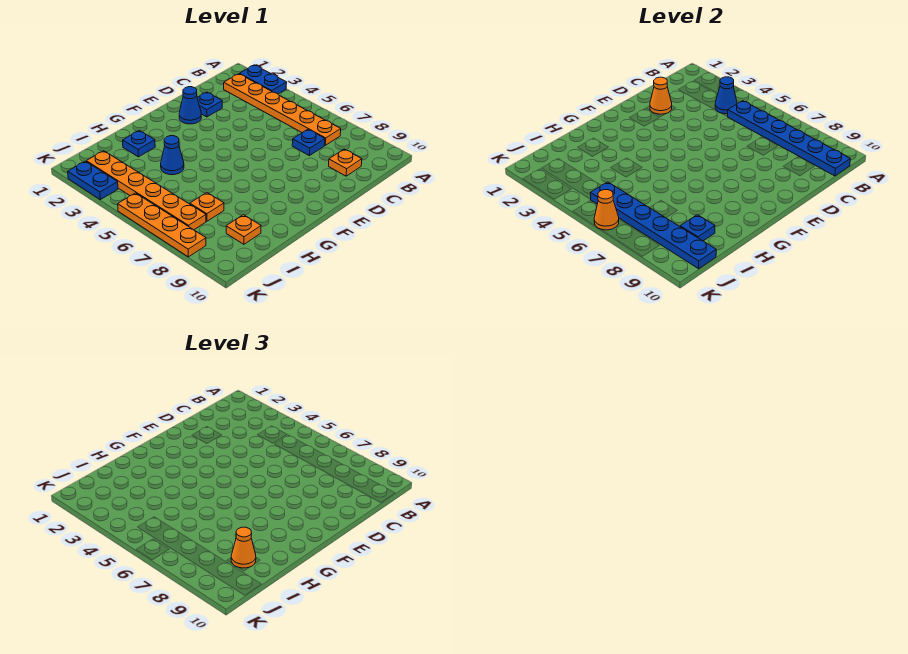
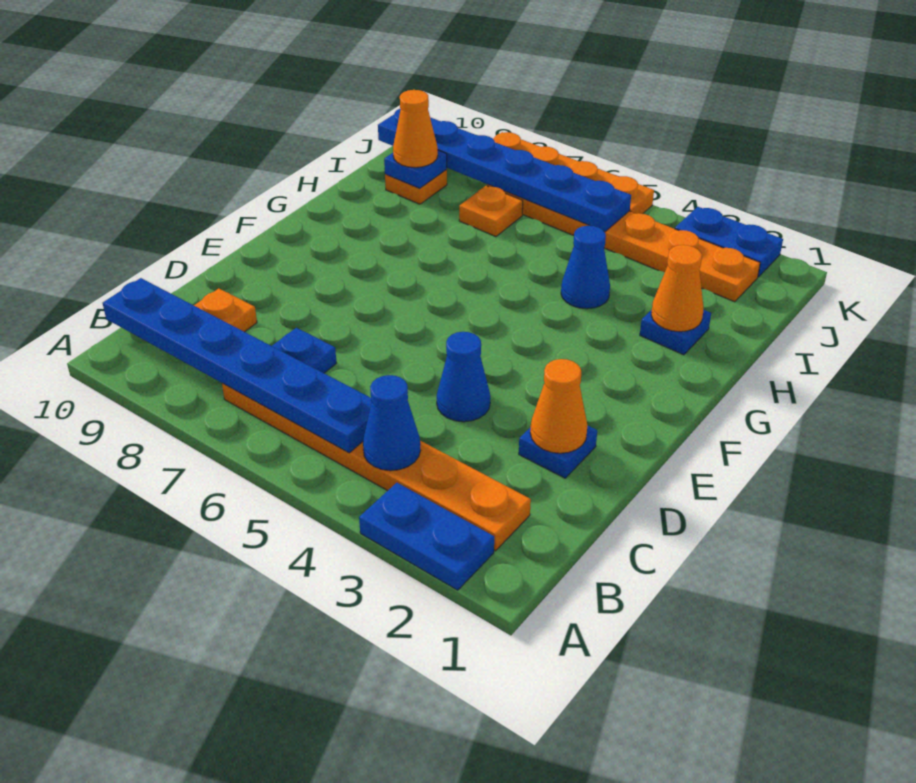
blue 1x1 cone [179,87,201,124] -> blue 1x1 cone moved to [437,332,490,422]
orange 1x1 cone [594,190,619,230] -> orange 1x1 cone moved to [651,245,703,332]

